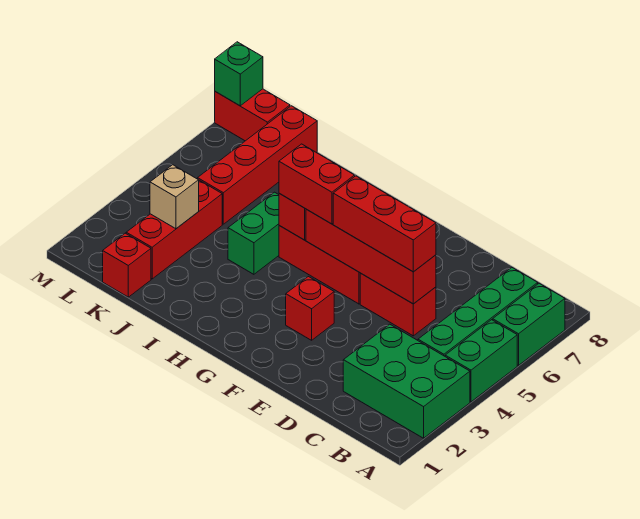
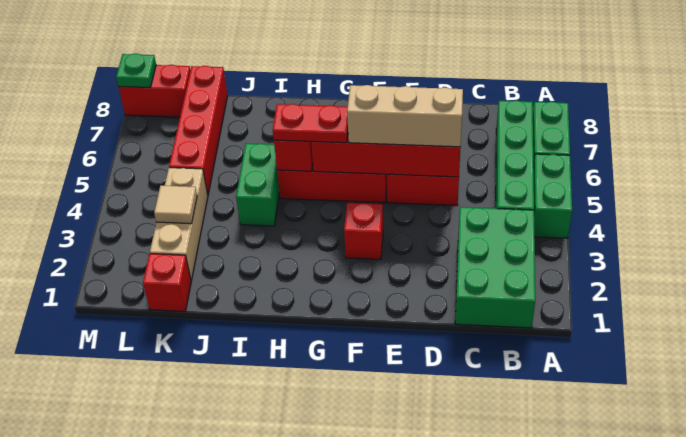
green 2x3 brick [343,324,470,438] -> green 2x3 brick turned to [455,207,535,328]
red 1x3 brick [333,176,436,272] -> tan 1x3 brick [347,85,463,147]
red 1x2 brick [279,144,355,224] -> red 1x2 plate [273,104,348,143]
red 1x3 brick [126,180,222,279] -> tan 1x3 brick [150,168,208,281]
tan 1x1 brick [150,165,199,229] -> tan 1x1 tile [154,186,197,224]
green 1x1 brick [215,42,263,106] -> green 1x1 plate [116,53,156,88]

